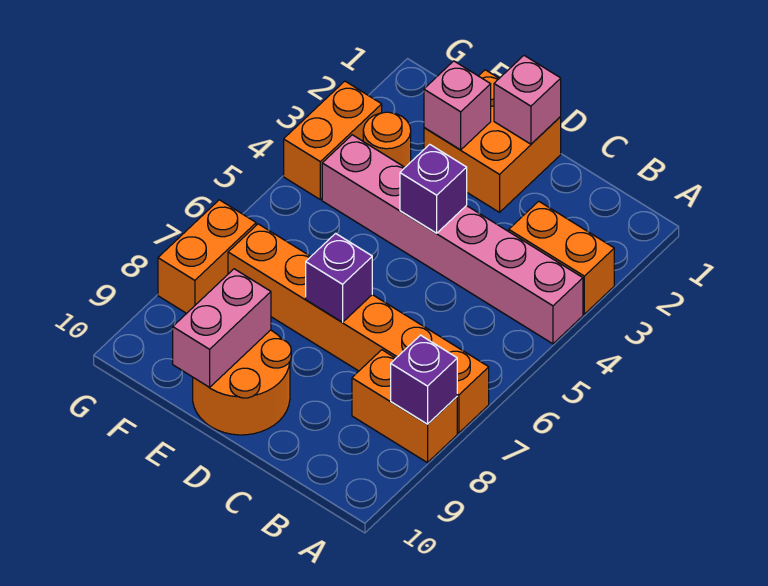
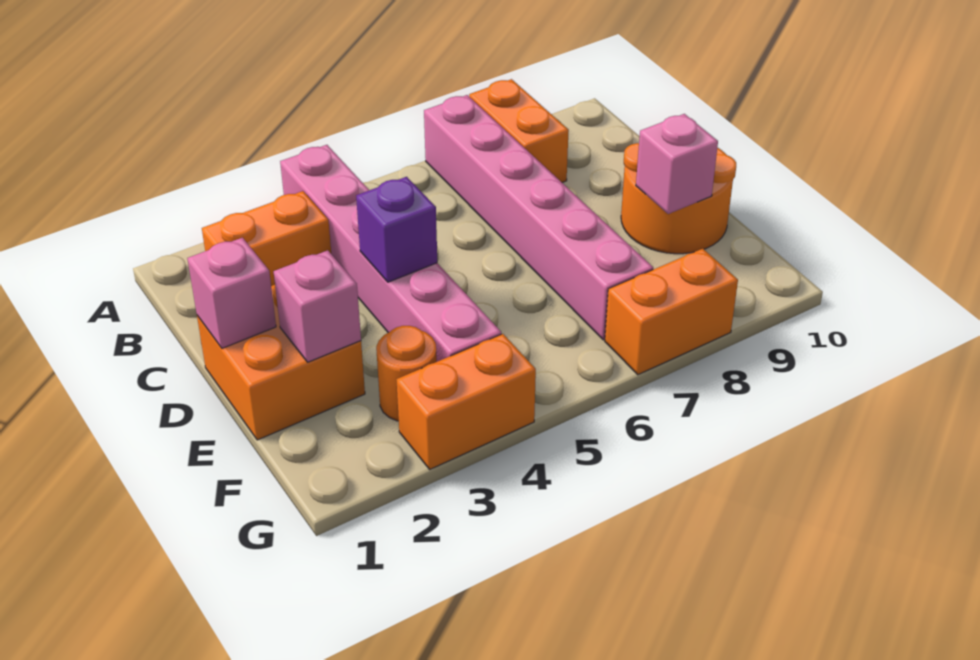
orange 1x2 brick [509,201,614,314] -> orange 1x2 brick turned to [202,191,331,286]
orange 1x6 brick [228,224,489,433] -> pink 1x6 brick [424,95,653,340]
purple 1x1 brick [391,335,457,424] -> none
purple 1x1 brick [306,233,372,322] -> none
pink 1x2 brick [173,269,271,388] -> pink 1x1 brick [636,114,718,214]

